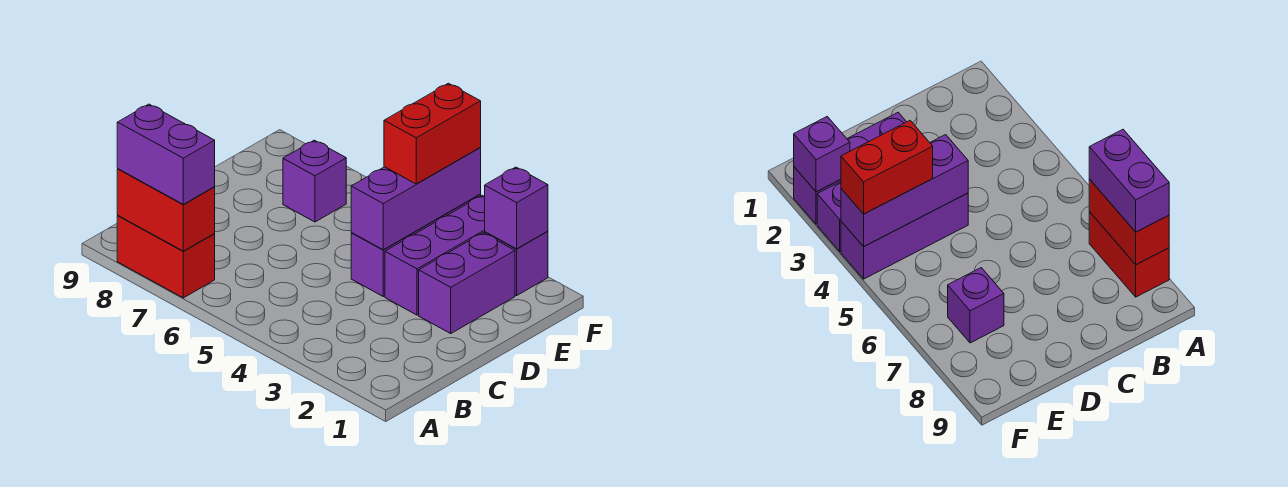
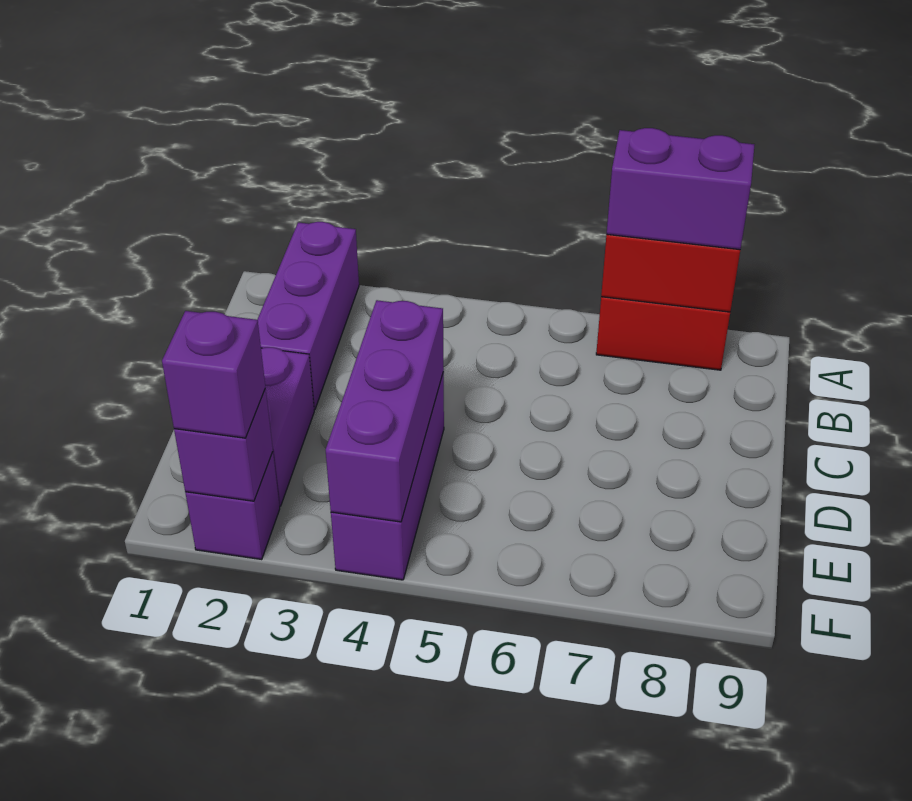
purple 1x3 brick [385,195,485,315] -> purple 1x3 brick moved to [257,222,359,410]
red 1x2 brick [384,83,481,184] -> none
purple 1x1 brick [283,140,346,222] -> purple 1x1 brick moved to [162,311,265,438]

